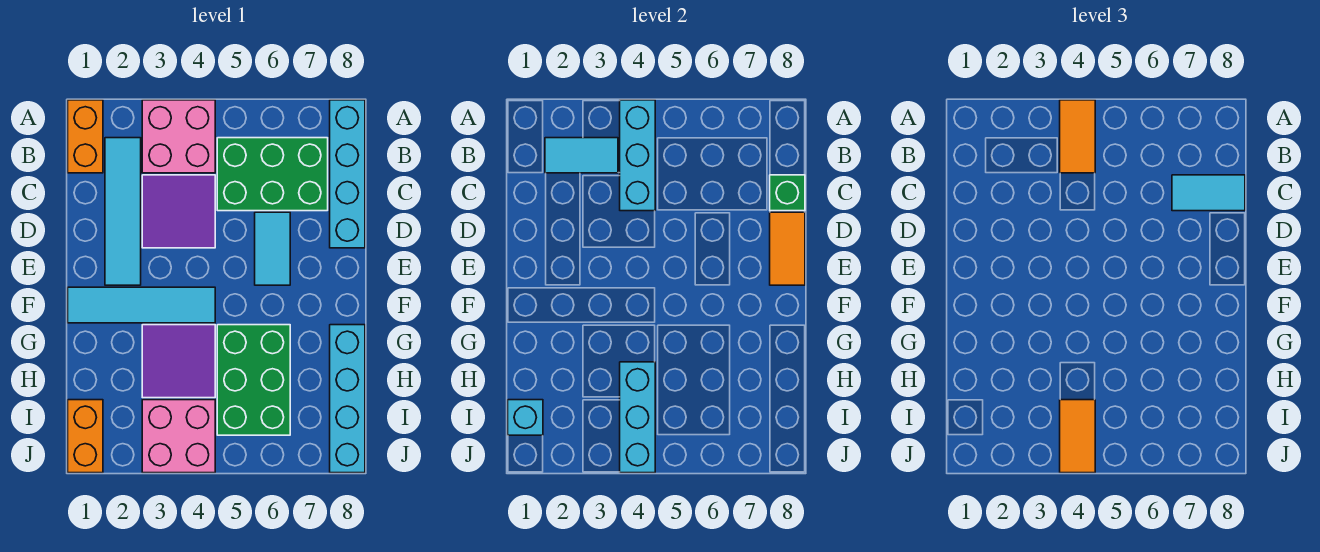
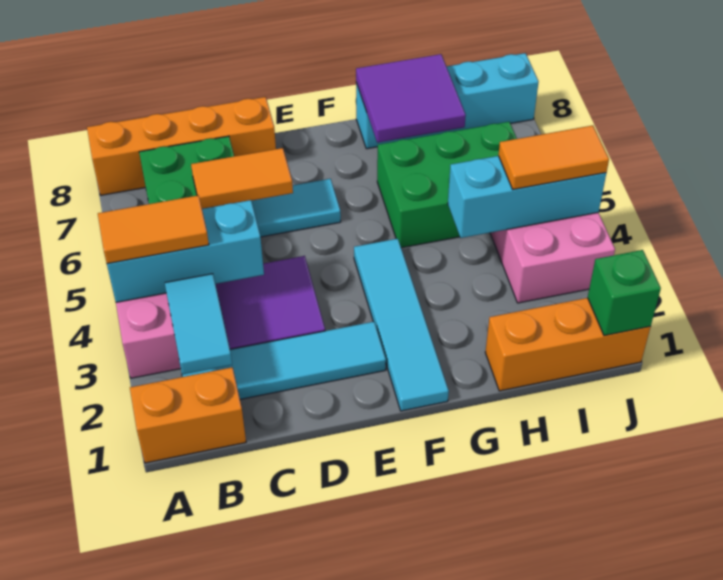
cyan 1x4 brick [330,100,365,248] -> orange 1x4 brick [87,97,276,195]
cyan 1x2 tile [1172,175,1245,211] -> none
green 1x1 brick [770,175,805,211] -> green 1x1 brick moved to [588,250,661,336]
orange 1x2 tile [770,212,805,285] -> orange 1x2 tile moved to [191,148,293,209]
purple 2x2 tile [142,325,215,398] -> purple 2x2 tile moved to [356,54,466,143]
orange 1x2 brick [68,400,103,473] -> orange 1x3 brick [485,298,650,391]
cyan 1x1 brick [508,400,543,435] -> none

